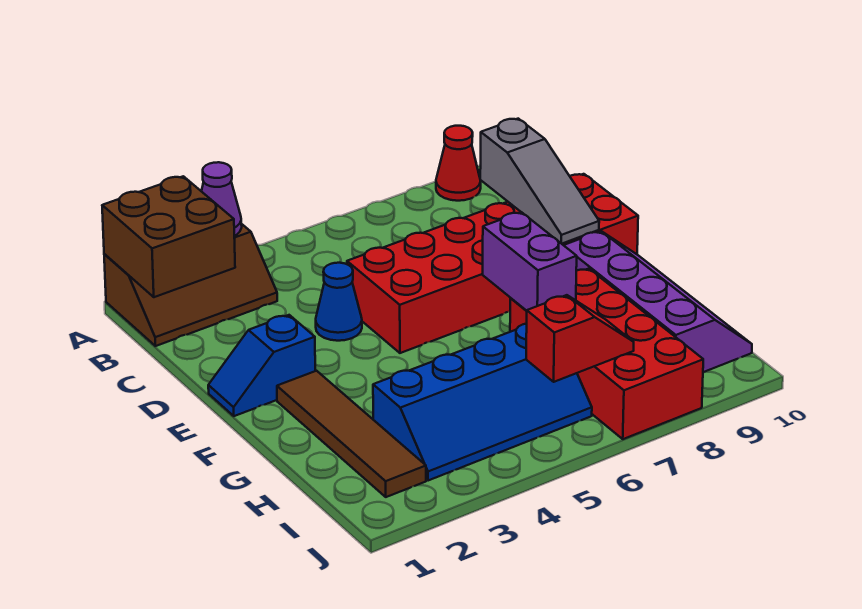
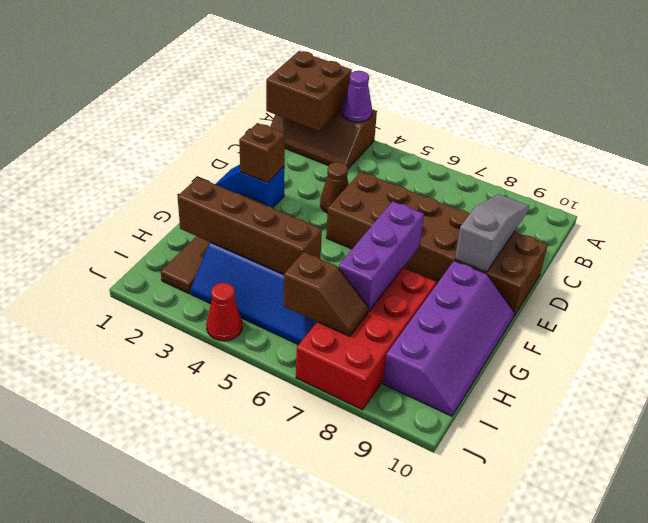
red 1x1 cone [436,126,481,201] -> red 1x1 cone moved to [206,283,242,341]
grey 1x3 slope [480,119,599,244] -> grey 1x3 slope turned to [455,194,529,272]
blue 1x1 cone [316,263,362,341] -> brown 1x1 cone [320,162,349,213]
red 2x6 brick [347,174,638,353] -> brown 2x6 brick [326,172,548,316]
none -> brown 1x1 brick [239,123,285,183]
purple 1x2 brick [483,212,577,311] -> purple 1x3 brick [338,201,424,312]
none -> brown 1x4 brick [177,177,322,274]
red 1x2 slope [526,295,634,382] -> brown 1x2 slope [284,252,368,336]

